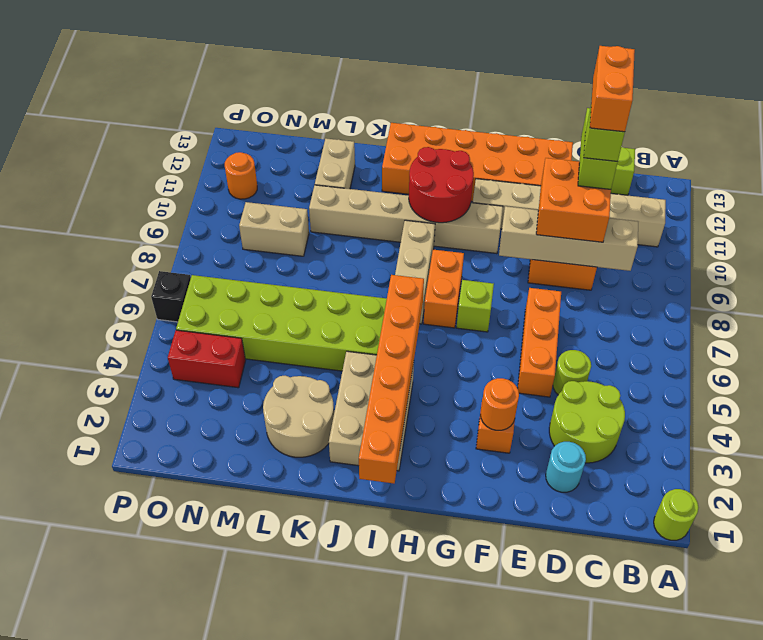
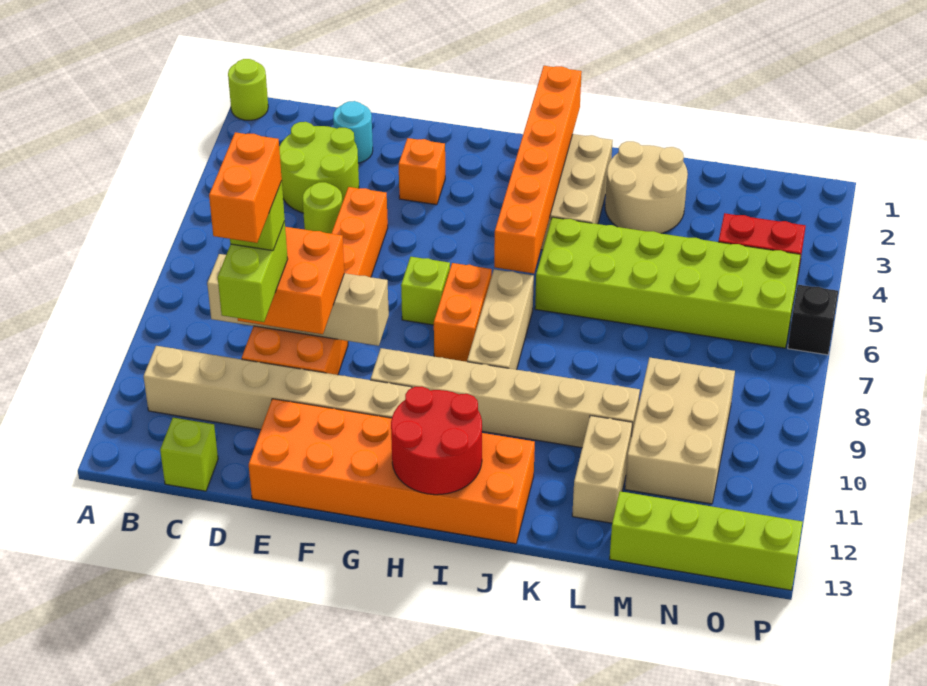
orange 1x1 round brick [481,378,519,430] -> none
red 2x2 round brick [409,147,474,223] -> red 2x2 round brick moved to [391,386,482,495]
tan 1x2 brick [239,202,309,256] -> tan 2x3 brick [625,357,735,504]
none -> lime 1x4 brick [610,491,803,590]
orange 1x1 round brick [225,152,257,199] -> none

